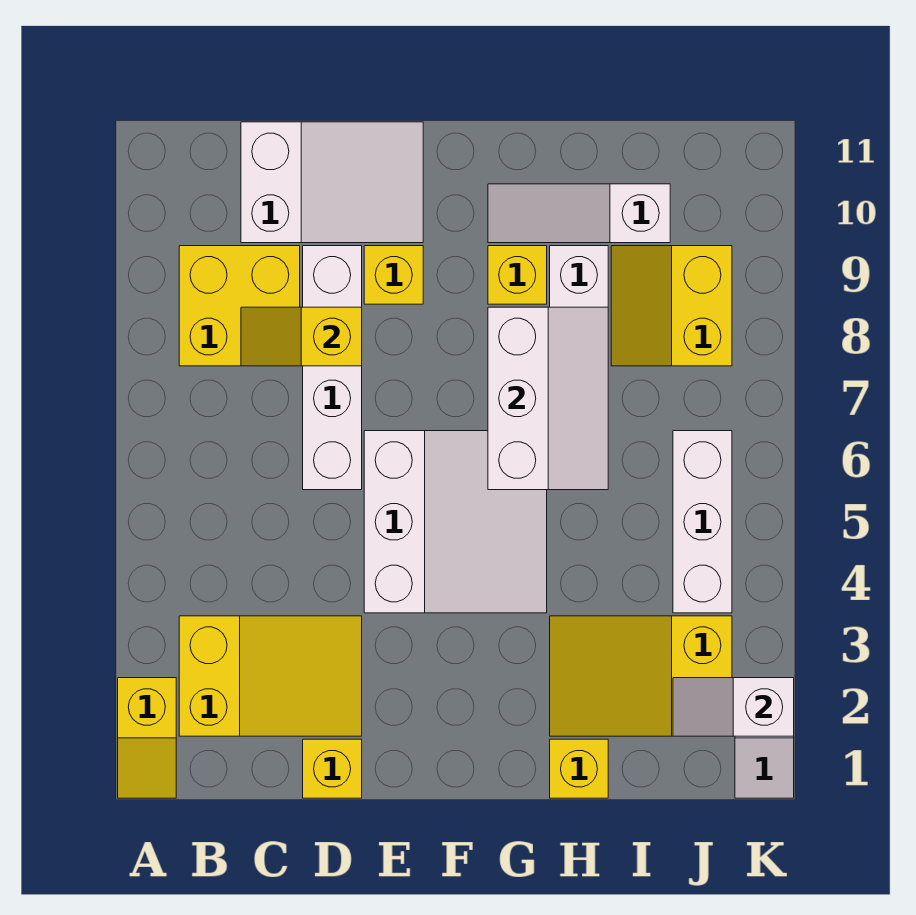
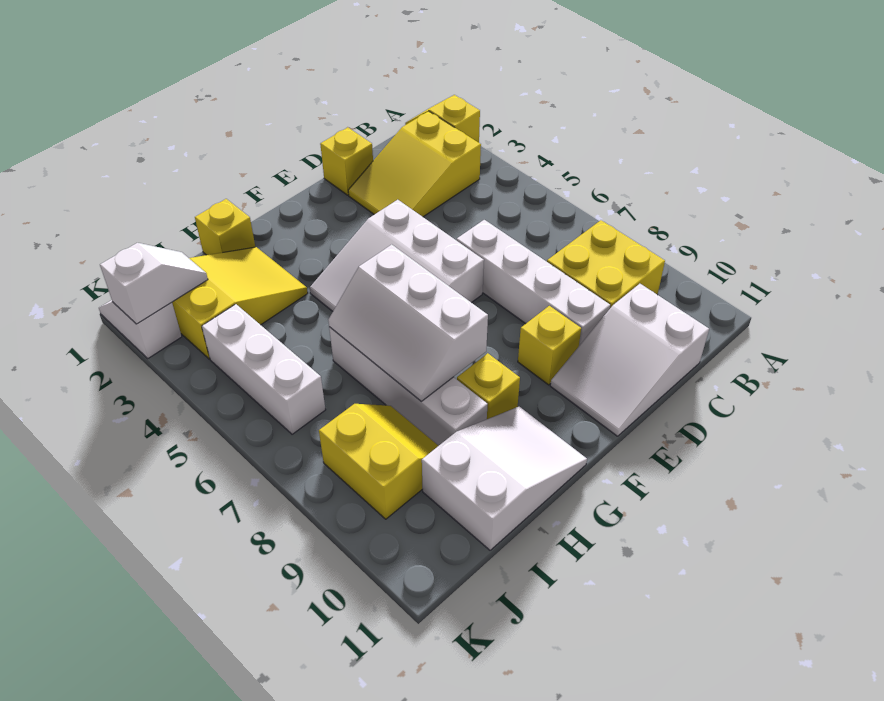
yellow 1x2 slope [241,307,362,366] -> none
white 1x3 slope [488,184,670,243] -> white 2x3 slope [422,407,587,550]

